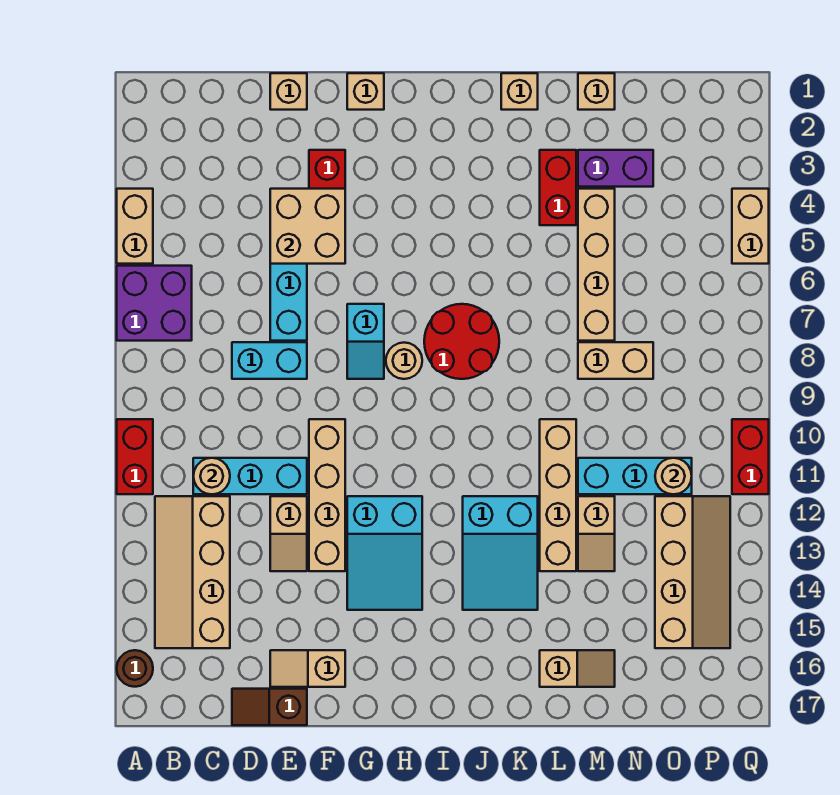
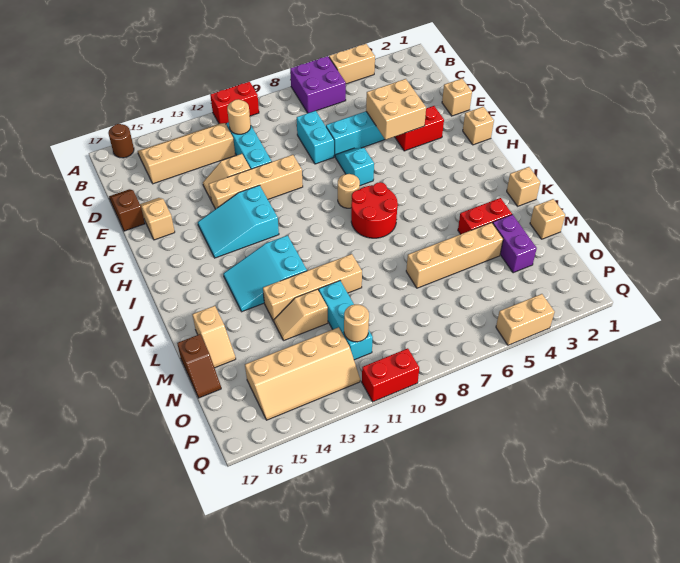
cyan 1x2 slope [347,304,384,379] -> cyan 1x2 slope turned to [335,148,374,186]
tan 1x2 brick [578,342,653,379] -> none
none -> brown 1x2 slope [177,334,221,398]

